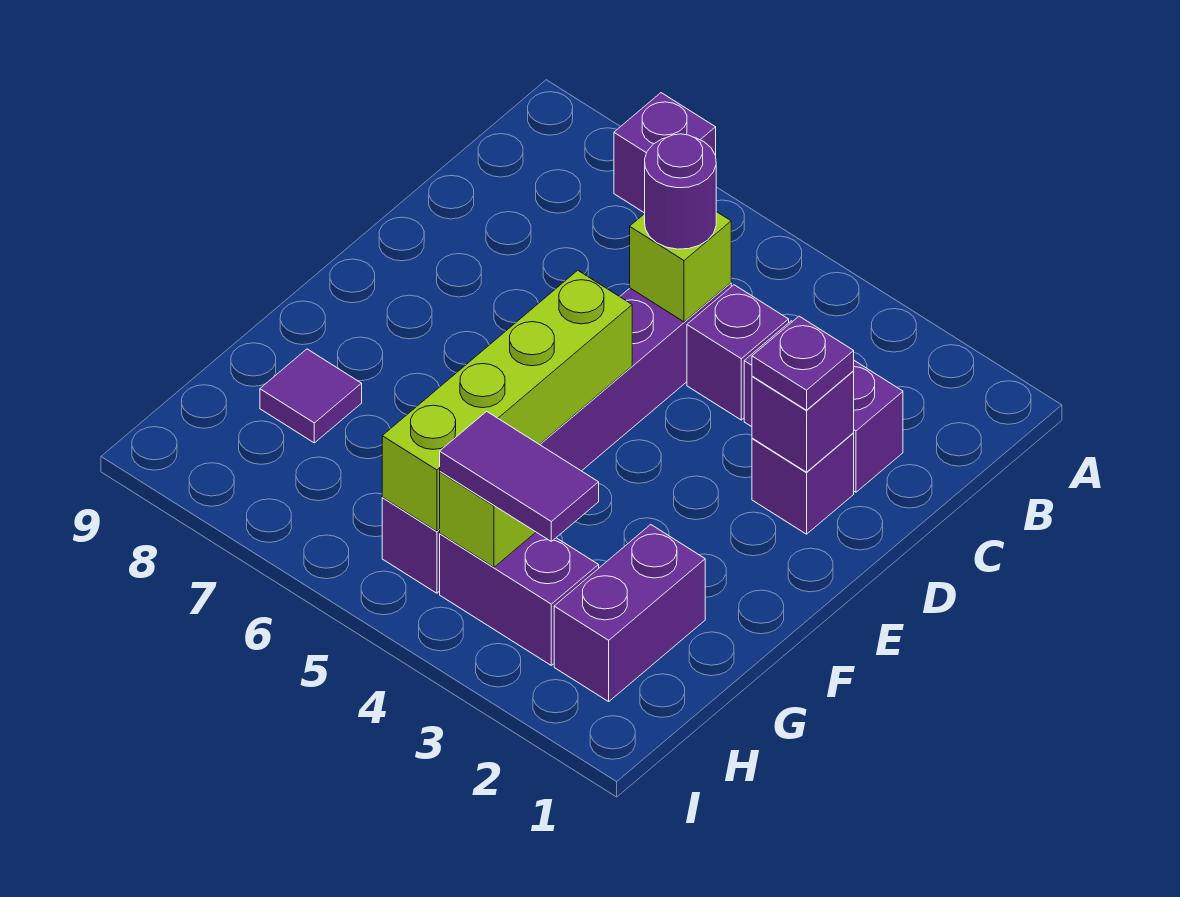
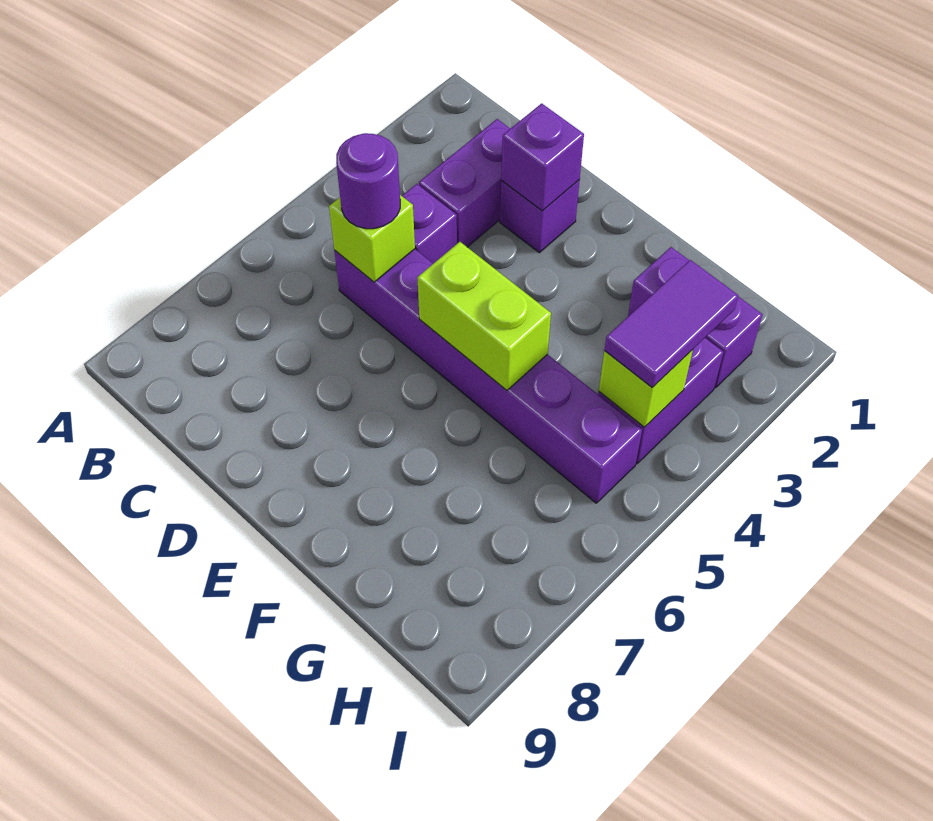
purple 1x1 brick [614,93,716,213] -> none
purple 1x1 plate [752,316,854,410] -> none
lime 1x4 brick [382,270,632,531] -> lime 1x2 brick [417,242,551,390]
purple 1x1 tile [260,349,362,443] -> none

